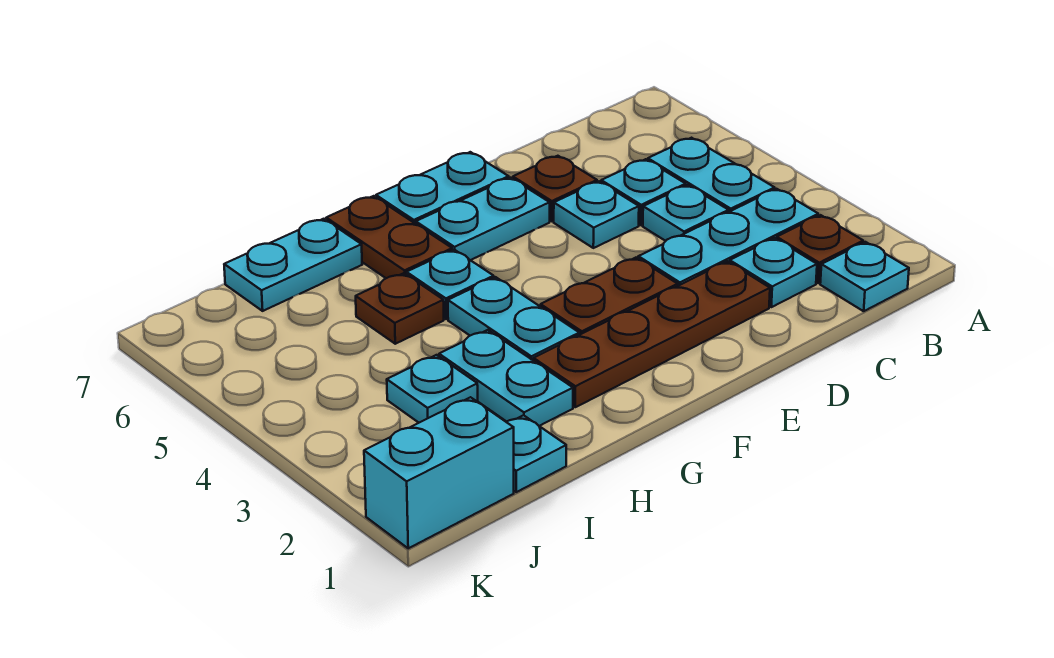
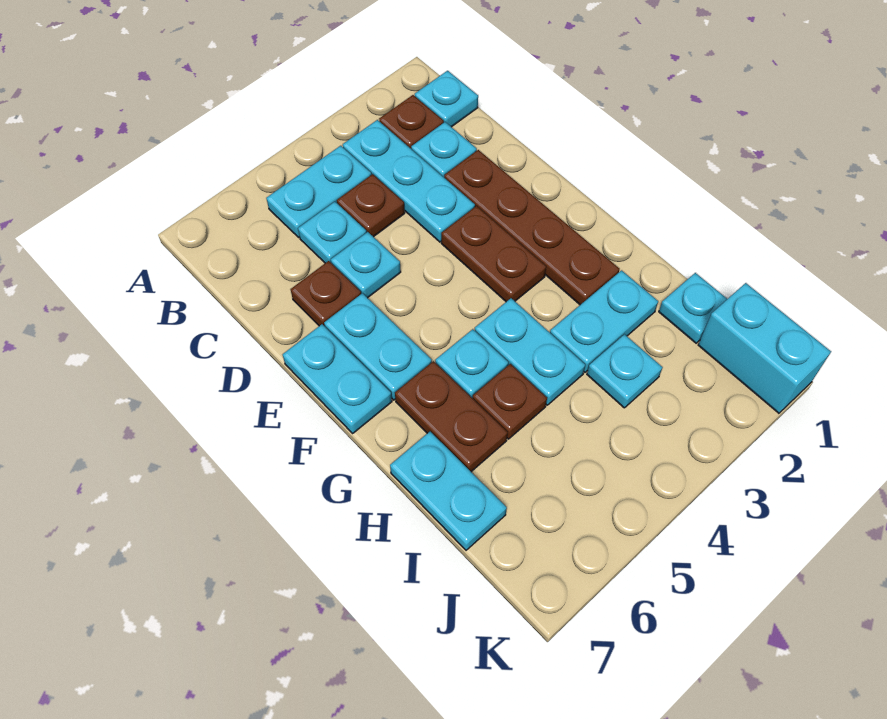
cyan 1x1 plate [643,185,729,241] -> brown 1x1 plate [337,174,405,237]
cyan 1x2 plate [448,277,579,360] -> cyan 1x2 plate turned to [475,298,585,405]
brown 1x2 plate [326,196,452,278] -> brown 1x2 plate turned to [395,361,508,472]

